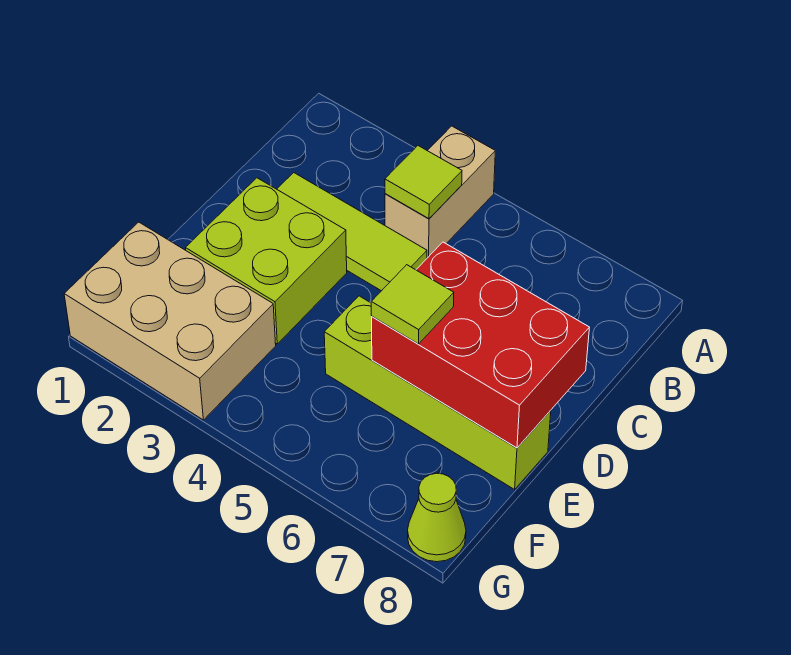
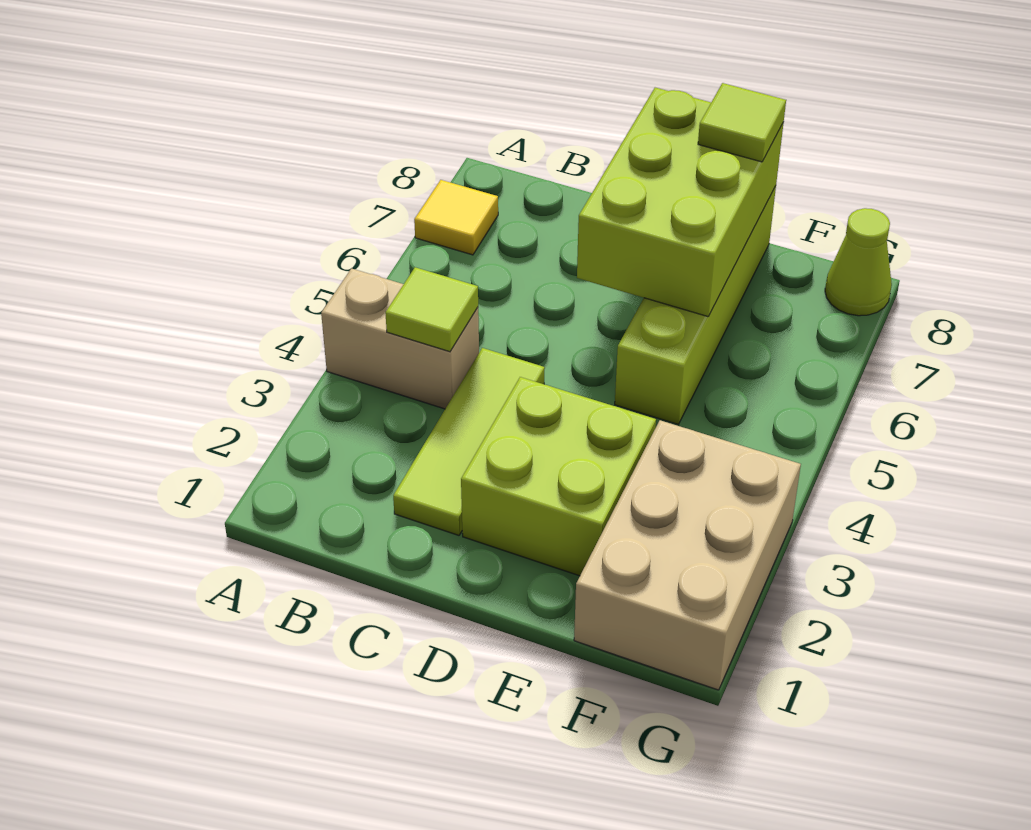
none -> yellow 1x1 tile [414,180,498,255]
red 2x3 brick [372,242,589,448] -> lime 2x3 brick [577,88,784,316]
lime 1x1 tile [371,265,454,344] -> lime 1x1 tile moved to [698,83,786,162]

